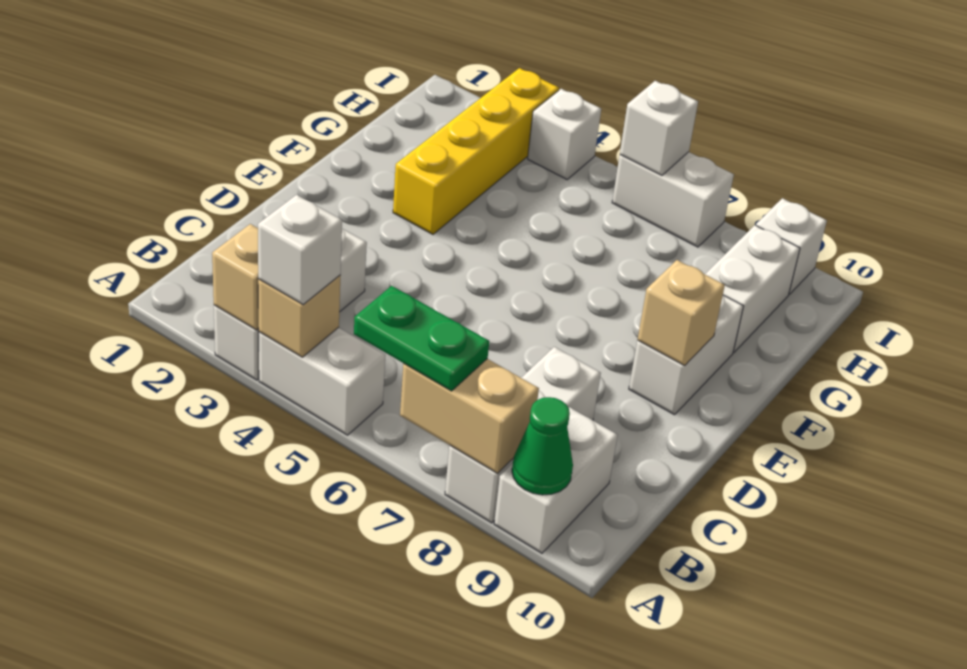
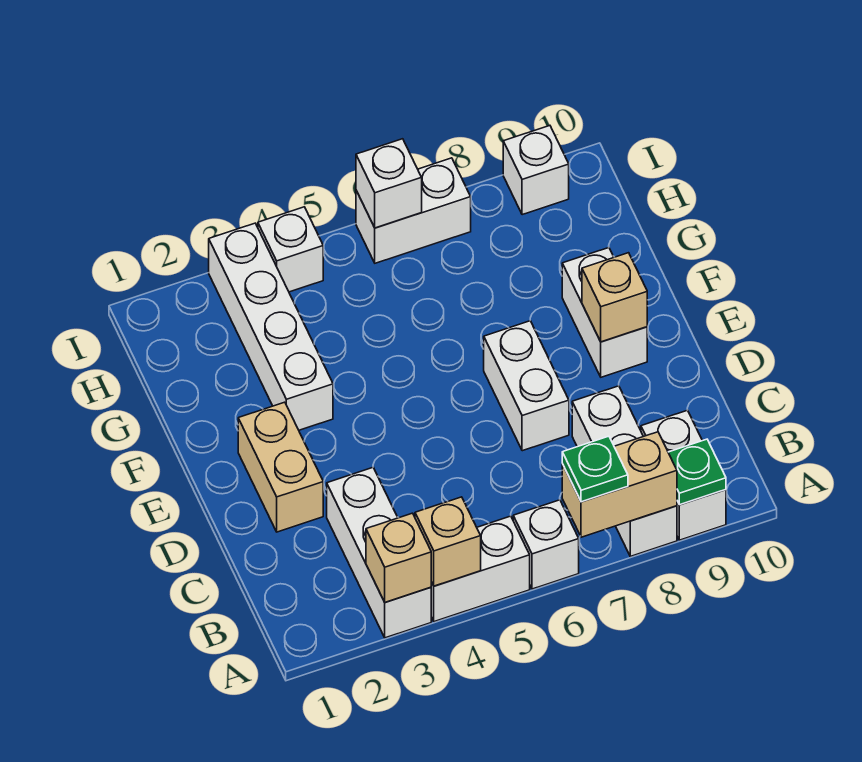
white 1x1 brick [258,195,342,305] -> white 1x1 brick moved to [513,500,579,589]
green 1x2 plate [354,286,489,391] -> green 1x1 plate [562,436,628,502]
green 1x1 cone [512,397,573,495] -> green 1x1 plate [668,439,726,505]
none -> tan 1x2 brick [238,402,323,532]
yellow 1x4 brick [393,68,559,234] -> white 1x4 brick [209,223,333,430]
white 1x2 brick [705,225,800,352] -> white 1x2 brick moved to [484,321,569,451]

